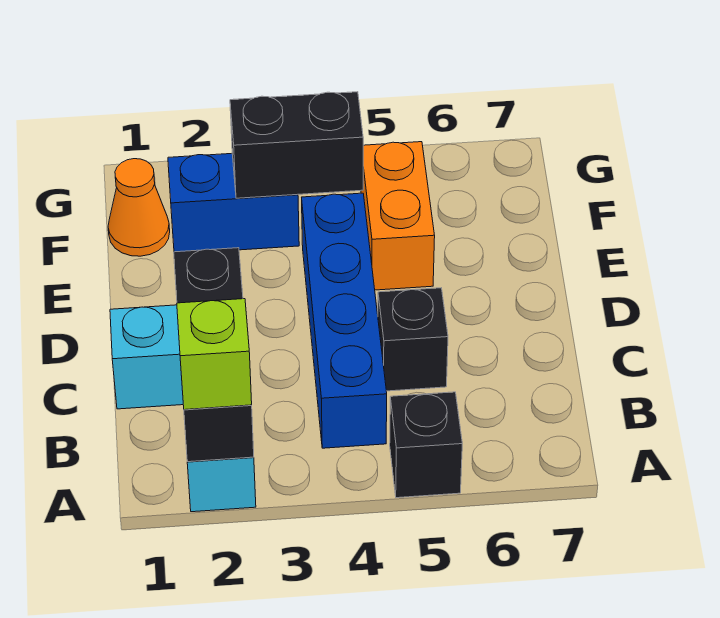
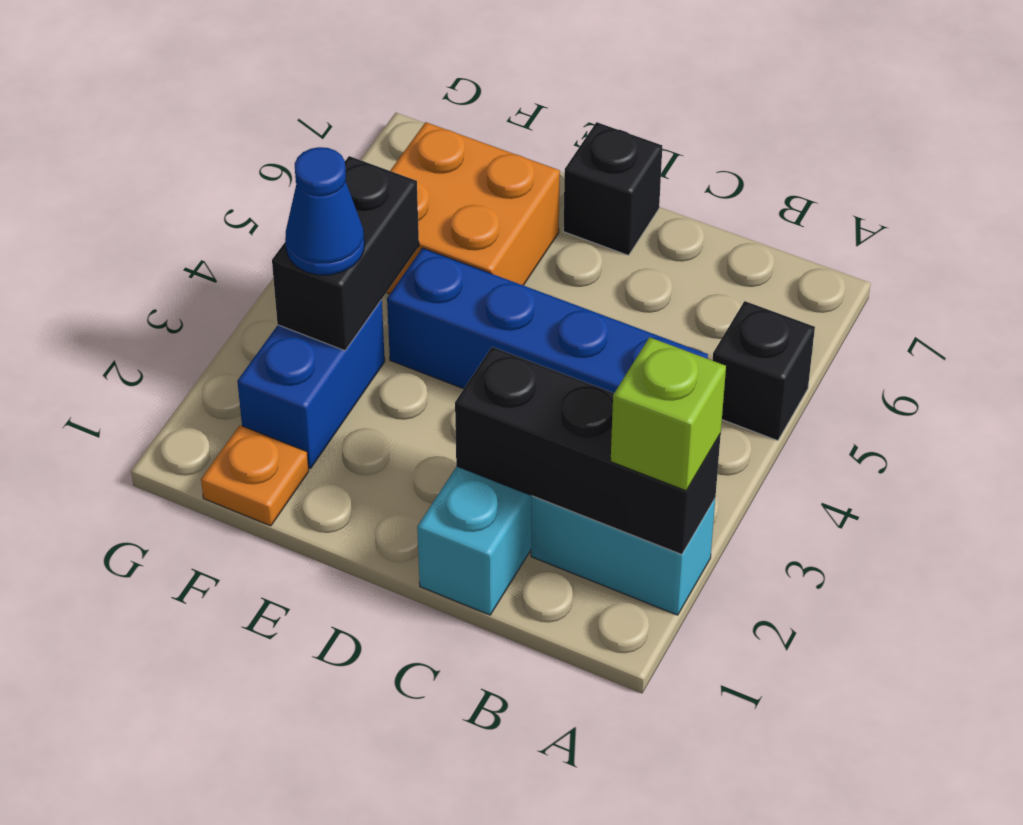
black 1x1 brick [378,288,448,391] -> black 1x1 brick moved to [563,122,662,255]
orange 1x2 brick [361,142,435,290] -> orange 2x2 brick [386,122,560,294]
orange 1x1 cone [108,159,170,256] -> orange 1x1 plate [201,425,309,526]
none -> blue 1x1 cone [285,147,364,275]

